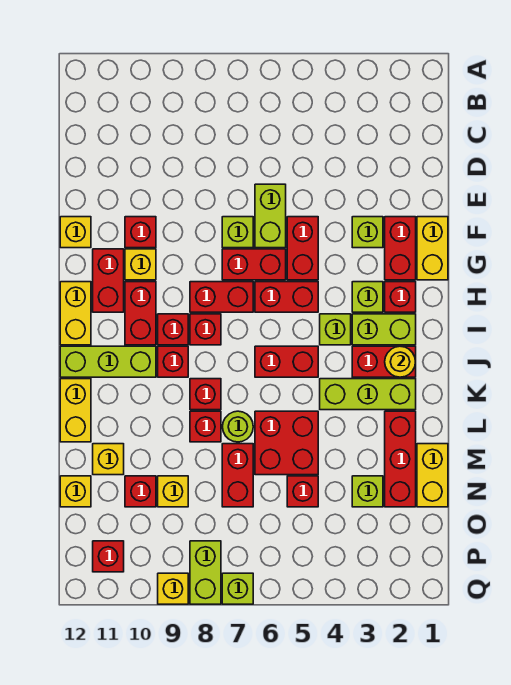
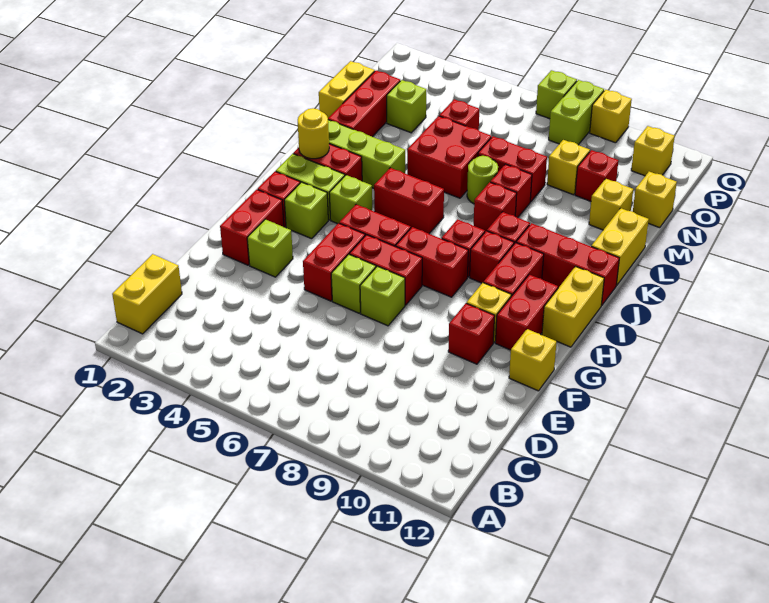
lime 1x2 brick [255,184,286,248] -> lime 1x1 brick [331,254,376,313]
yellow 1x2 brick [417,217,448,280] -> yellow 1x2 brick moved to [112,254,182,334]
lime 1x3 brick [60,346,156,377] -> red 1x3 brick [516,223,619,306]
red 1x2 brick [222,444,253,507] -> red 1x2 brick turned to [478,136,547,202]
red 1x1 brick [93,541,124,572] -> yellow 1x1 brick [631,126,675,176]

